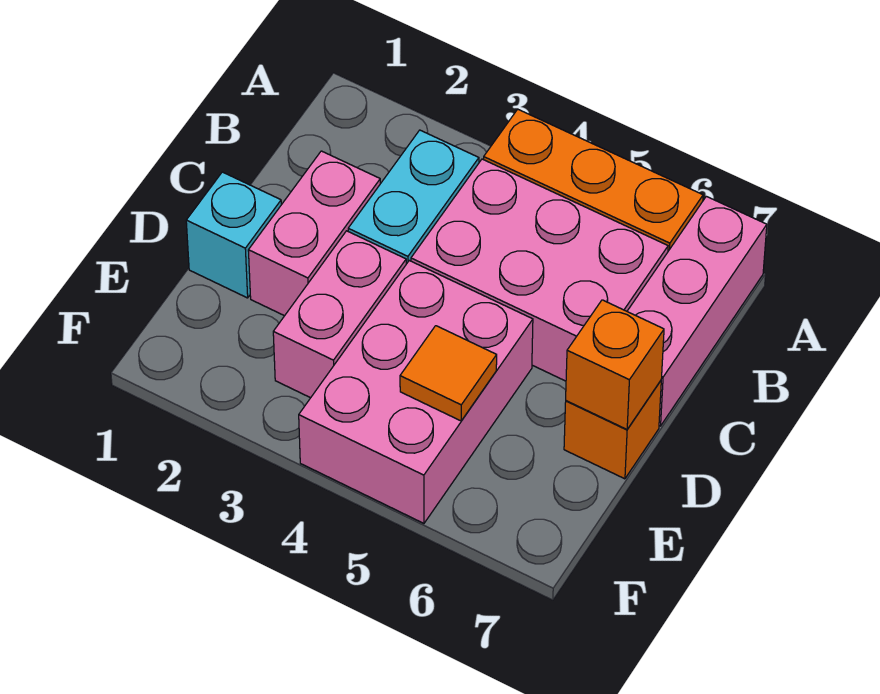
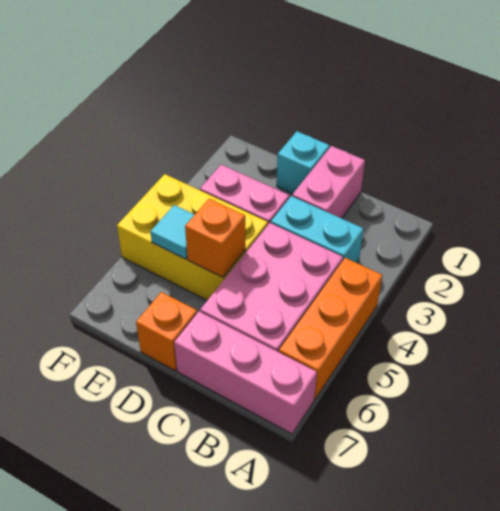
pink 1x2 brick [248,151,380,316] -> pink 1x2 brick turned to [292,146,365,218]
pink 2x3 brick [299,261,533,523] -> yellow 2x3 brick [117,174,268,300]
orange 1x1 brick [566,300,664,429] -> orange 1x1 brick moved to [185,199,245,277]
orange 1x1 tile [400,326,497,421] -> cyan 1x1 tile [151,205,194,259]

